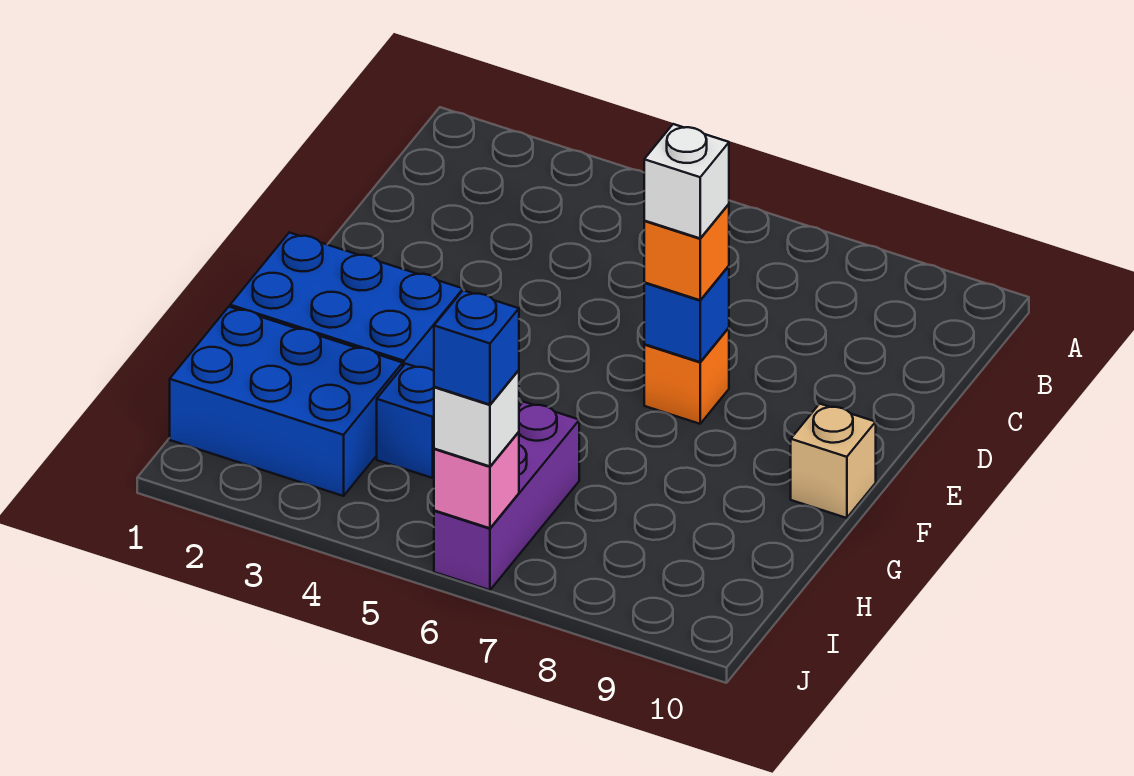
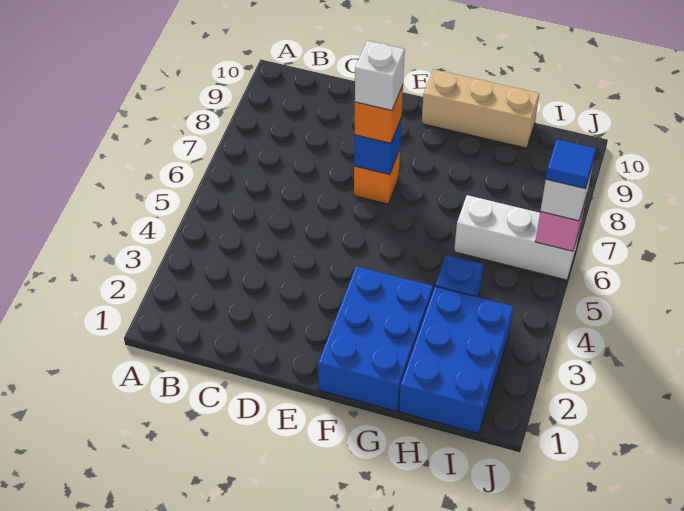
tan 1x1 brick [791,404,876,518] -> tan 1x3 brick [422,69,539,148]
purple 1x3 brick [434,402,579,590] -> white 1x3 brick [454,195,580,280]
blue 1x1 brick [434,290,519,405] -> blue 1x1 tile [546,139,596,189]

